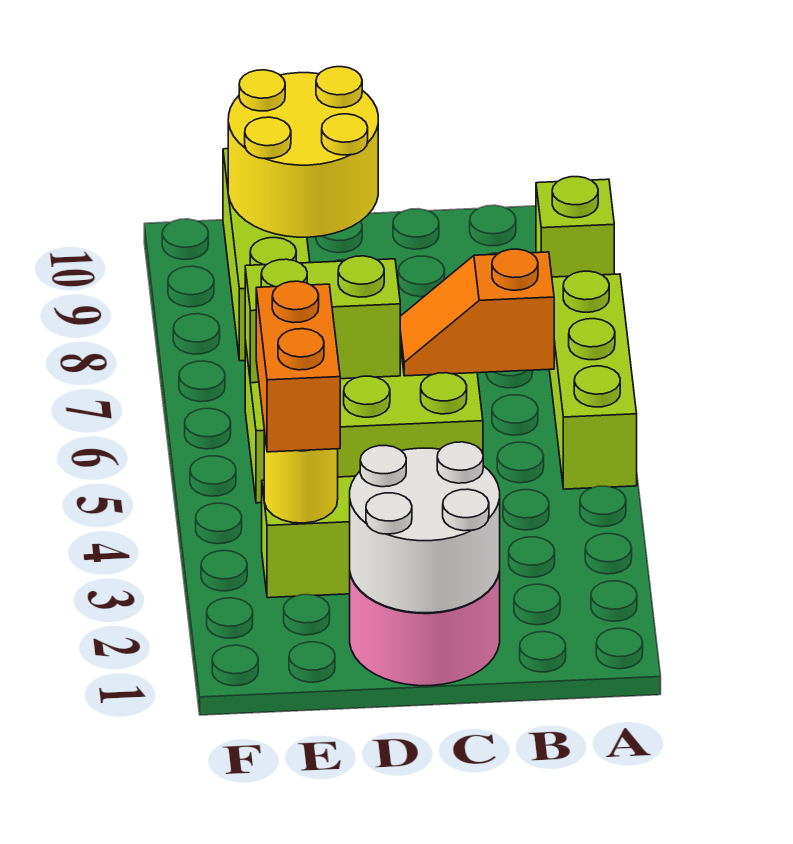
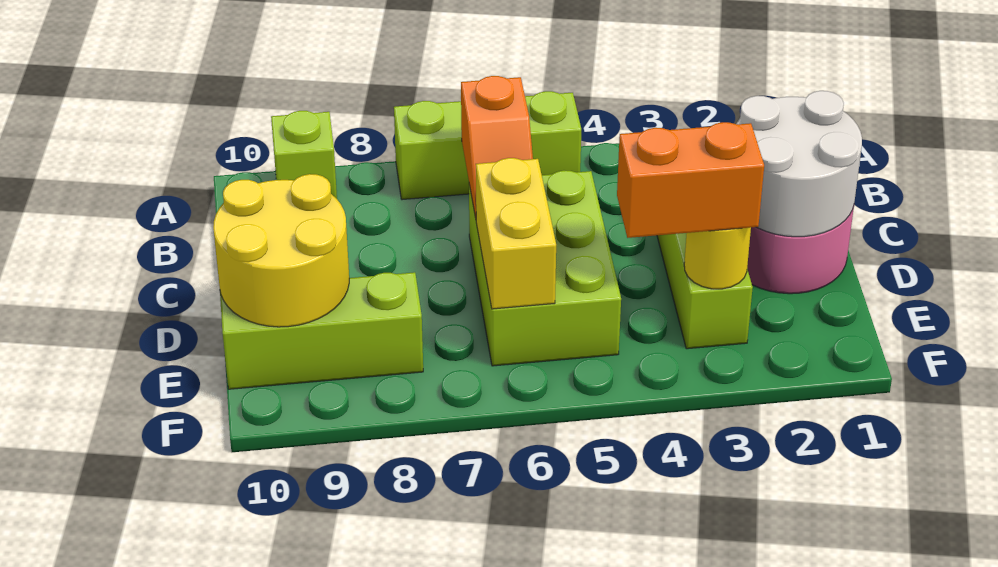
lime 1x2 brick [245,256,400,383] -> yellow 1x2 brick [476,158,556,309]

